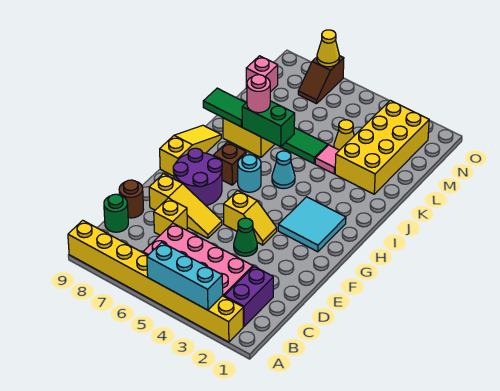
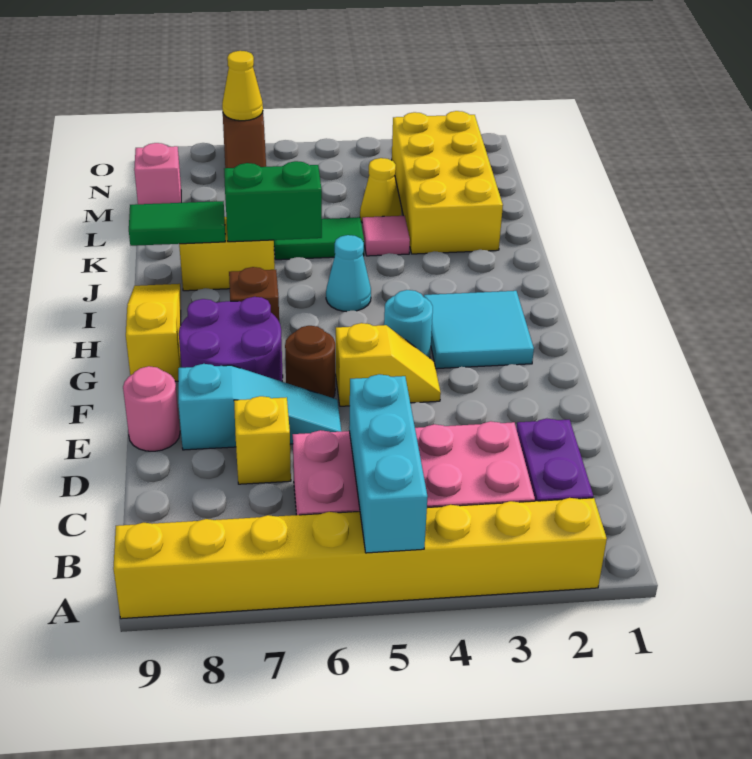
cyan 1x3 brick [147,242,223,310] -> cyan 1x3 brick turned to [349,374,428,553]
green 1x1 round brick [104,194,128,232] -> none
brown 1x1 round brick [119,180,143,218] -> brown 1x1 round brick moved to [285,326,335,398]
green 1x1 cone [234,218,257,256] -> none
yellow 1x3 slope [149,174,222,238] -> cyan 1x3 slope [178,364,341,450]
cyan 1x1 round brick [238,155,261,192] -> cyan 1x1 round brick moved to [384,290,433,358]
pink 1x1 round brick [247,75,270,113] -> pink 1x1 round brick moved to [123,366,180,451]

